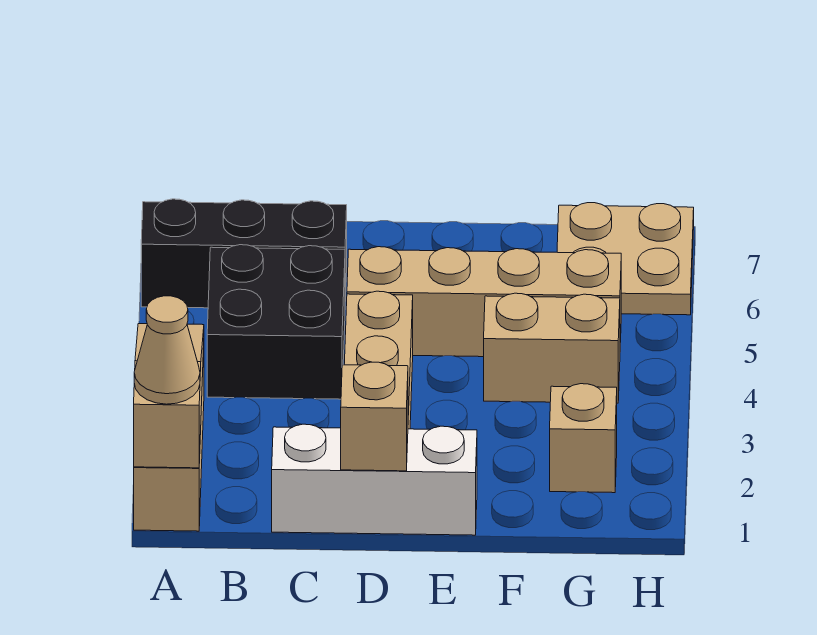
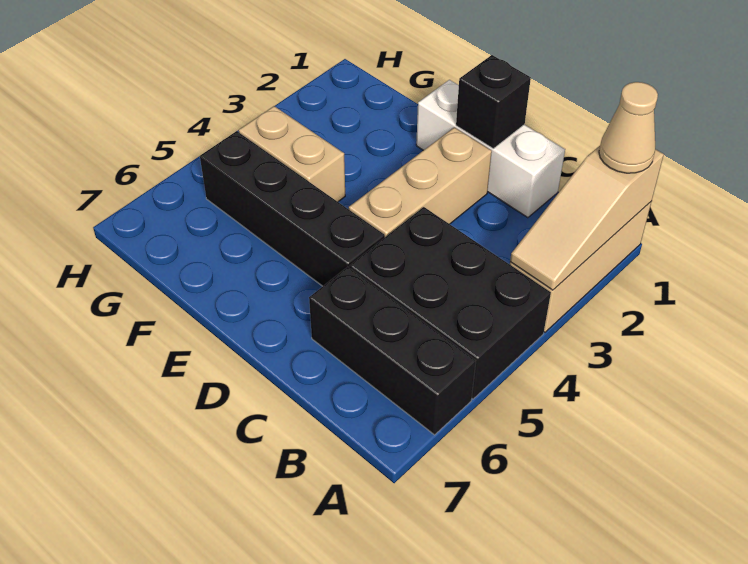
black 2x2 brick [207,245,345,399] -> black 2x3 brick [350,207,551,399]
tan 1x1 brick [341,362,408,471] -> black 1x1 brick [456,55,531,149]
tan 1x4 brick [347,247,621,357] -> black 1x4 brick [200,131,385,286]
tan 1x1 brick [550,384,617,493] -> none
tan 2x2 plate [557,203,694,315] -> none

